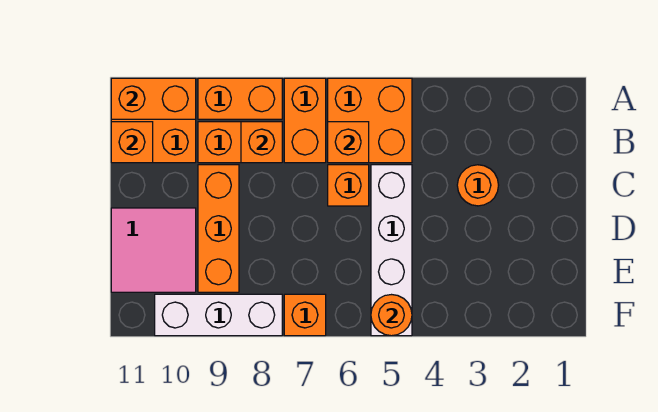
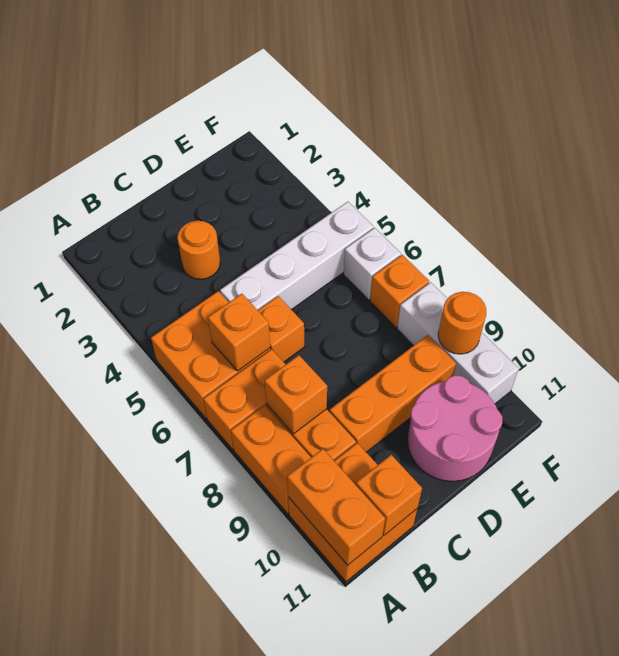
pink 2x2 tile [111,208,196,292] -> pink 2x2 round brick [408,375,502,481]
orange 1x1 round brick [371,295,412,336] -> orange 1x1 round brick moved to [438,292,486,354]
none -> white 1x1 brick [344,228,401,300]

